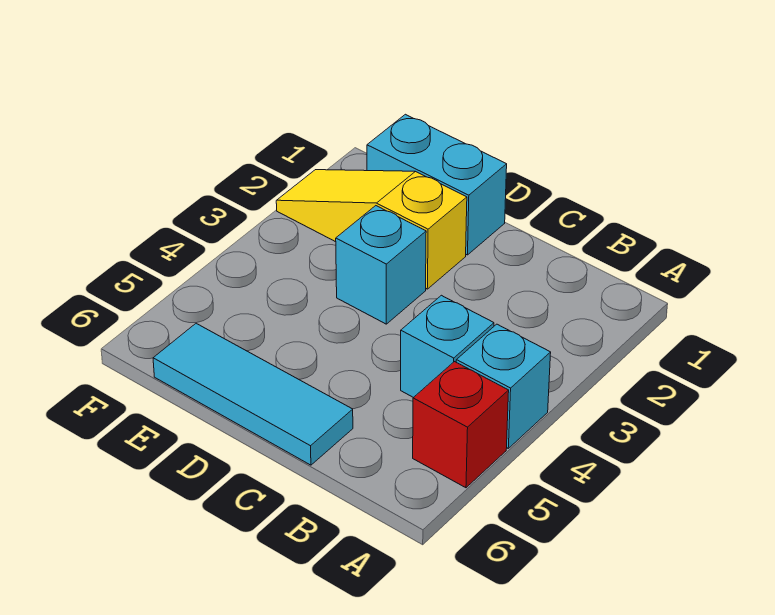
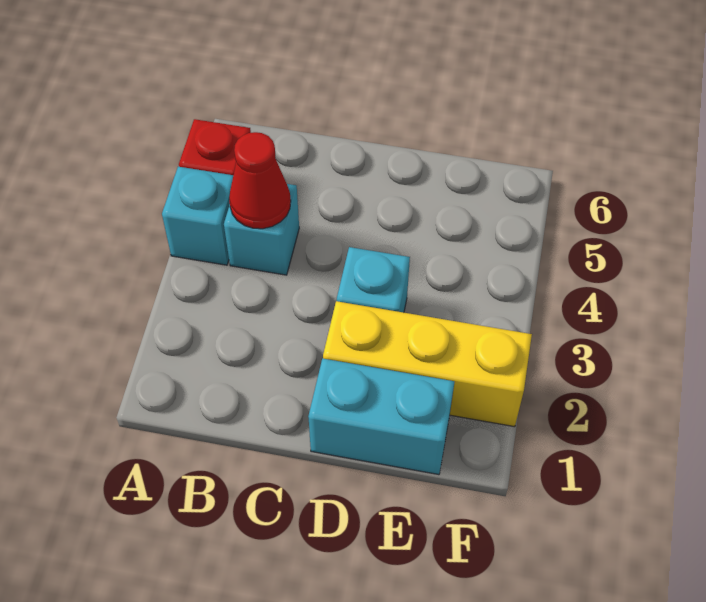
none -> red 1x1 cone [229,132,291,229]
cyan 1x3 tile [153,323,353,465] -> none
yellow 1x3 slope [276,170,467,289] -> yellow 1x3 brick [323,301,532,427]

